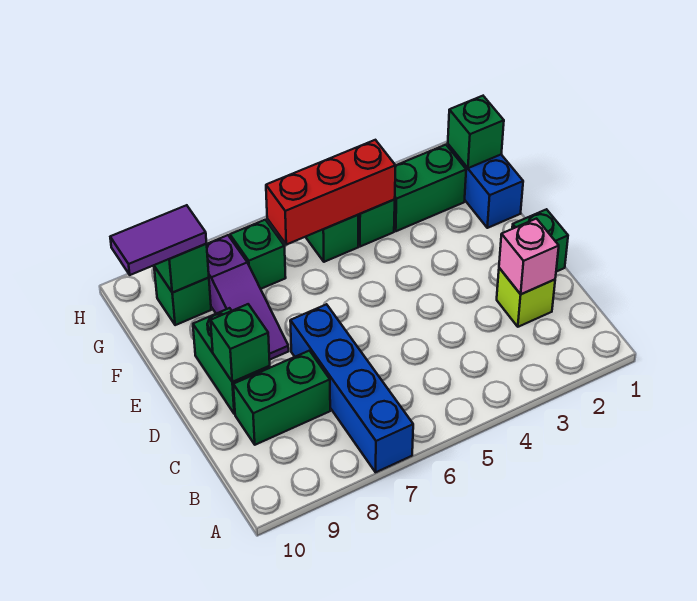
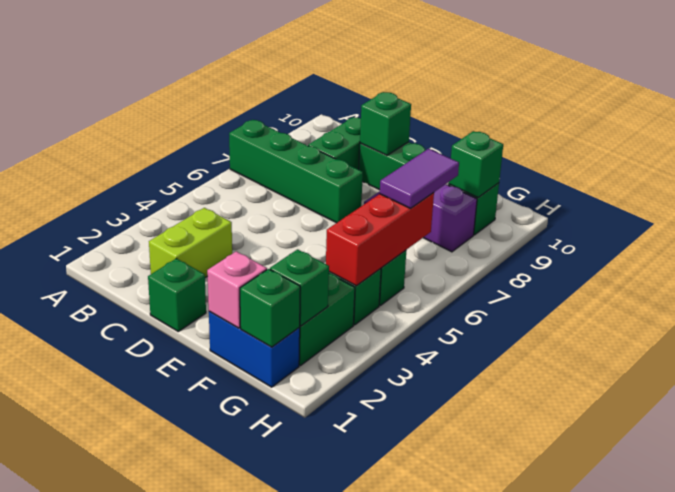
blue 1x4 brick [290,304,413,472] -> green 1x4 brick [229,120,363,223]
lime 1x1 brick [497,268,555,327] -> lime 1x2 brick [149,208,232,278]
pink 1x1 brick [499,219,559,294] -> pink 1x1 brick moved to [207,251,267,328]
green 1x1 brick [230,220,286,289] -> green 1x1 brick moved to [270,249,329,326]
purple 1x2 tile [110,205,206,275] -> purple 1x2 tile moved to [380,149,459,208]

